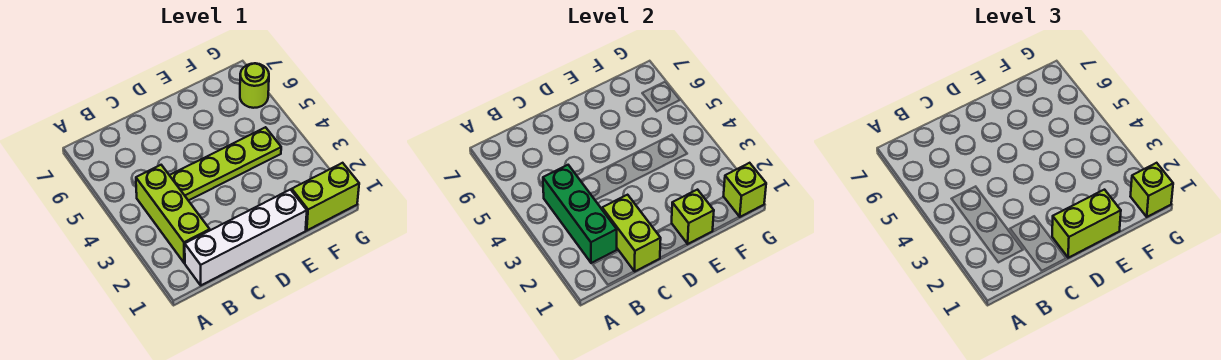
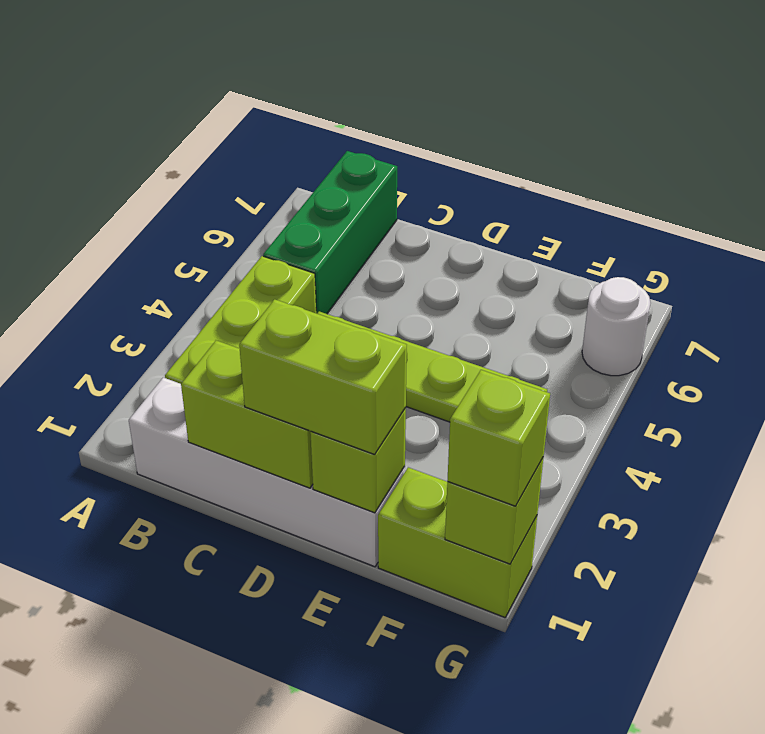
green 1x3 brick [543,165,617,263] -> green 1x3 brick moved to [263,151,397,314]
lime 1x2 brick [602,195,661,271] -> lime 1x2 brick turned to [181,340,313,488]
lime 1x1 round brick [240,63,269,108] -> white 1x1 round brick [582,277,650,376]

